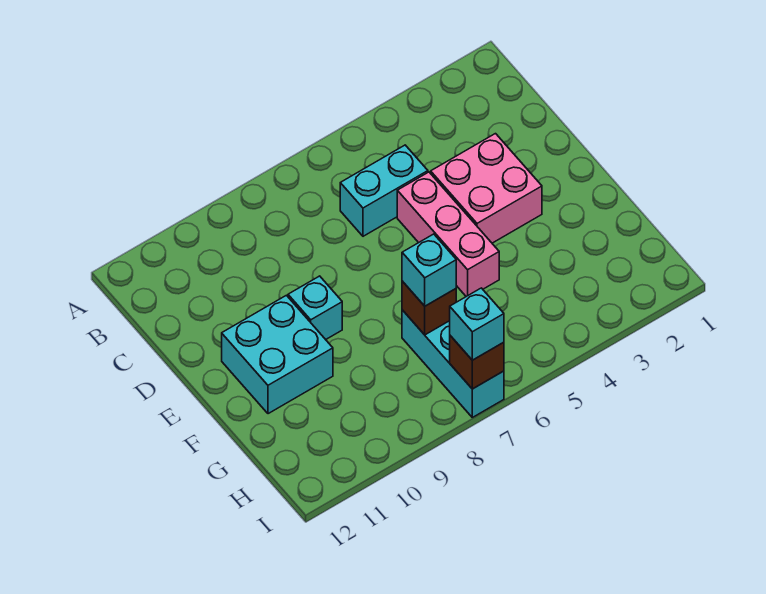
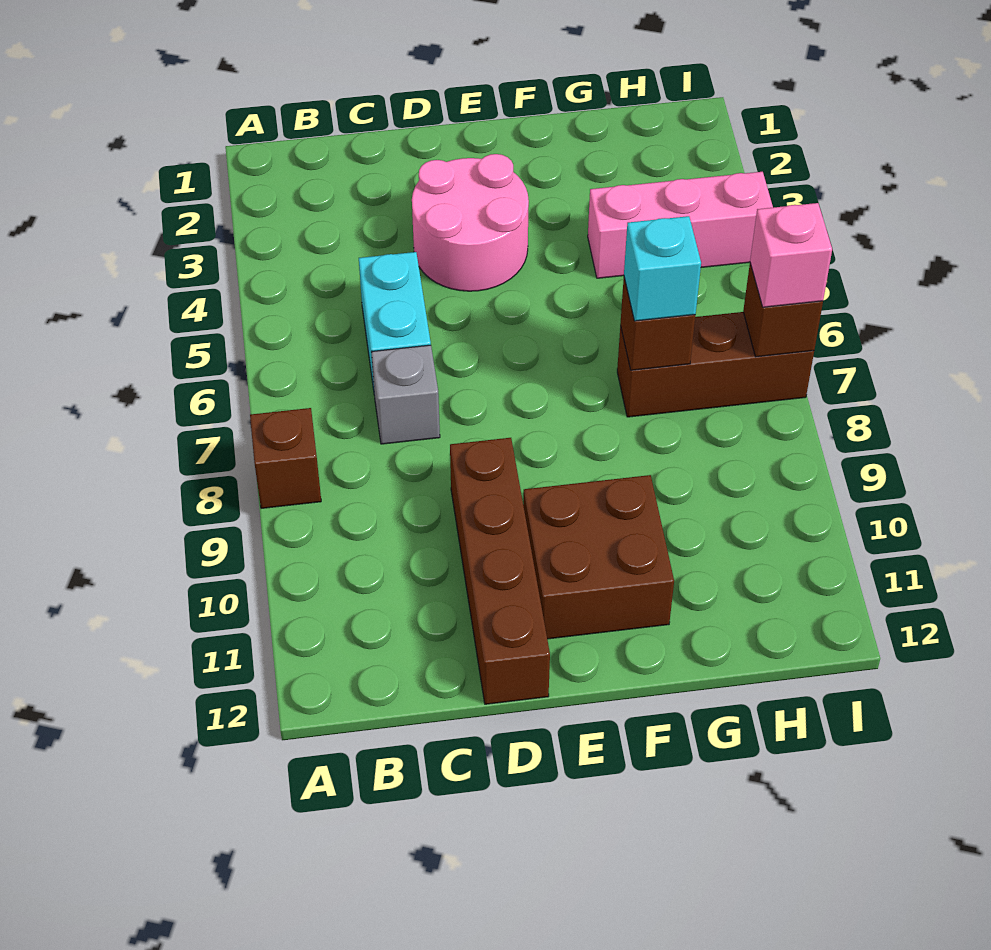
none -> brown 1x1 brick [250,408,321,508]
none -> grey 1x1 brick [371,345,440,444]
pink 2x2 brick [431,134,542,243] -> pink 2x2 round brick [412,154,529,291]
pink 1x3 brick [397,172,499,296] -> pink 1x3 brick moved to [588,172,773,278]
none -> brown 1x4 brick [450,438,550,704]
cyan 1x1 brick [288,276,342,340] -> none
cyan 2x2 brick [222,295,333,414] -> brown 2x2 brick [523,475,674,639]
cyan 1x3 brick [402,310,504,417] -> brown 1x3 brick [617,312,814,417]
cyan 1x1 brick [450,288,504,360] -> pink 1x1 brick [750,203,832,307]

